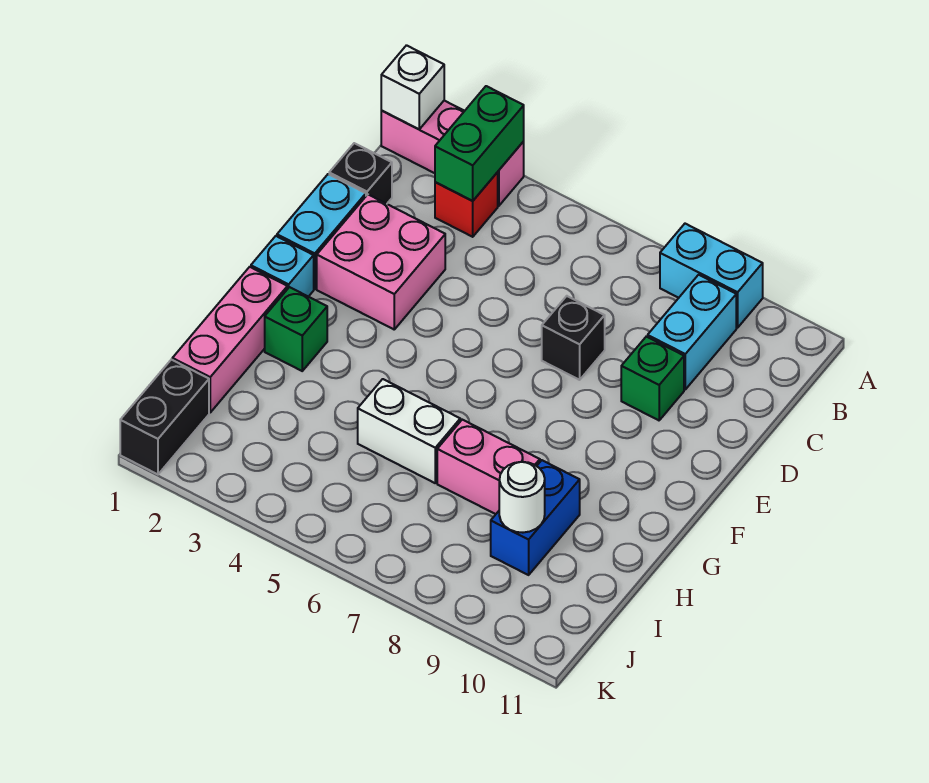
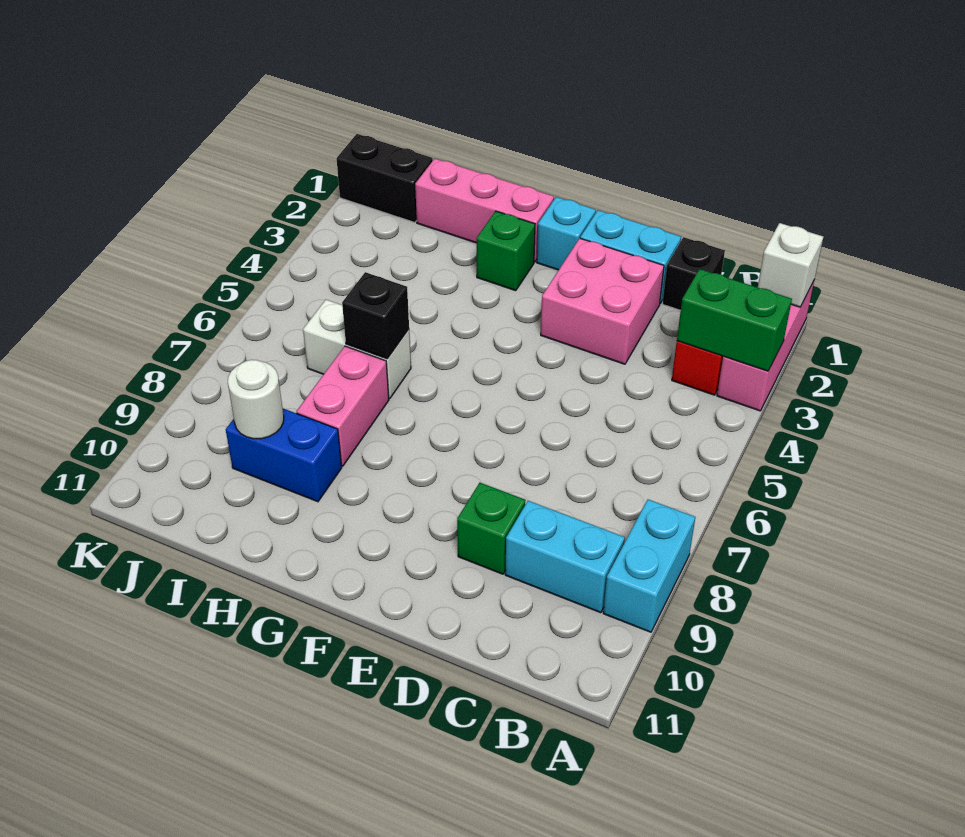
black 1x1 brick [542,296,605,380] -> black 1x1 brick moved to [342,272,409,359]
white 1x2 brick [358,379,460,483] -> white 1x2 brick turned to [303,300,411,399]

